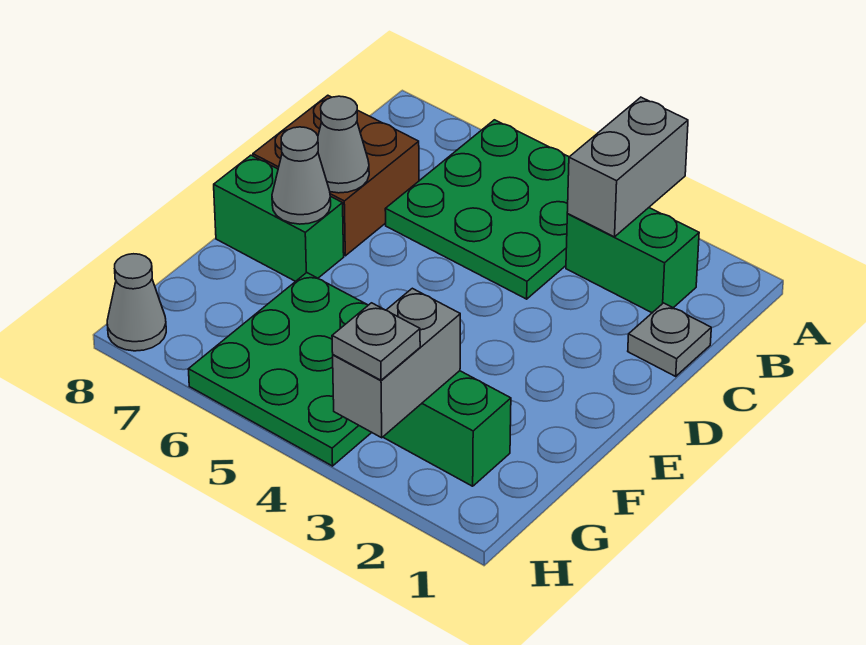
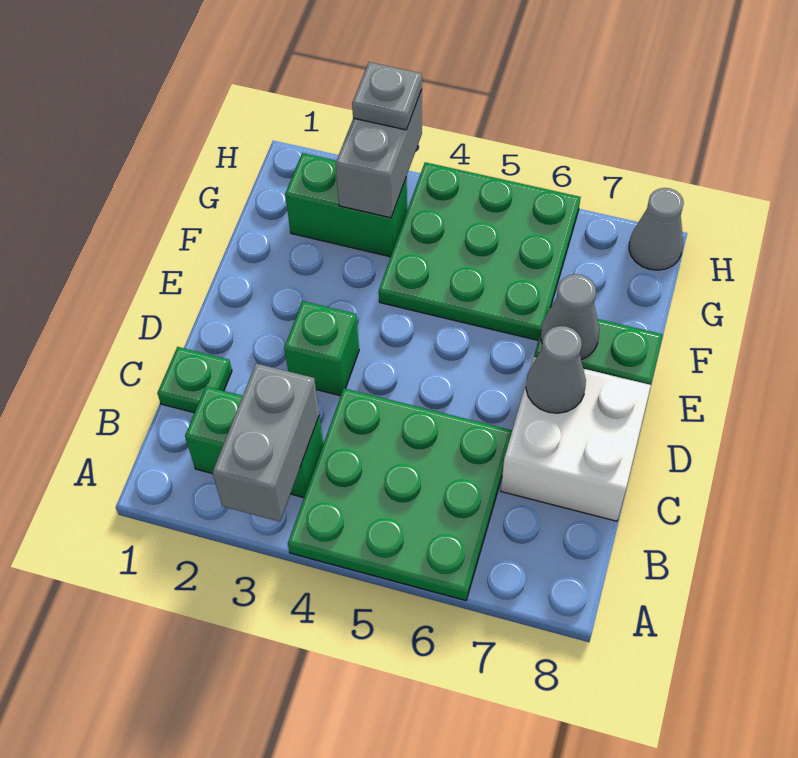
grey 1x1 plate [628,303,711,376] -> green 1x1 plate [158,347,232,413]
brown 2x2 brick [253,95,419,256] -> white 2x2 brick [501,357,651,521]
none -> green 1x1 brick [284,301,359,396]

